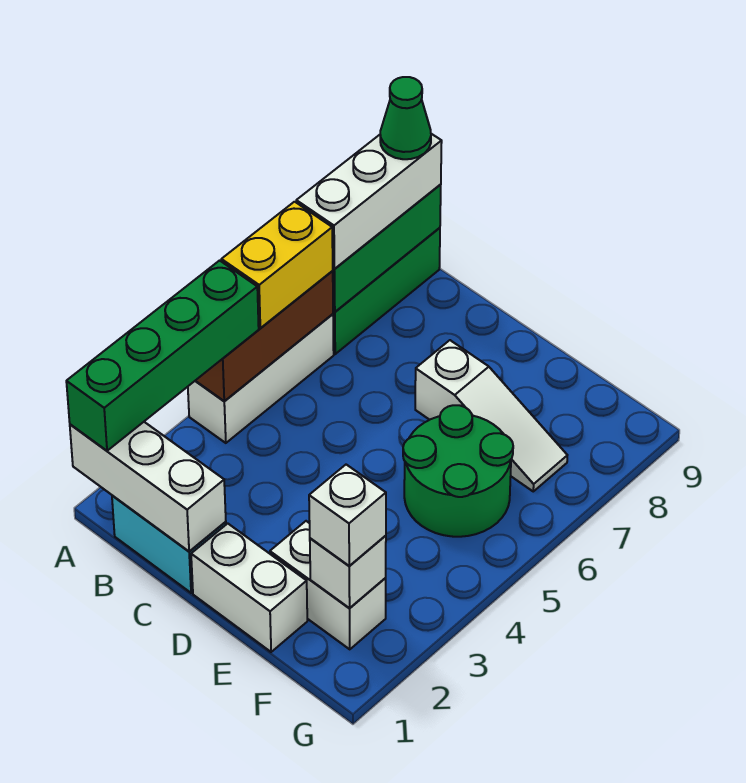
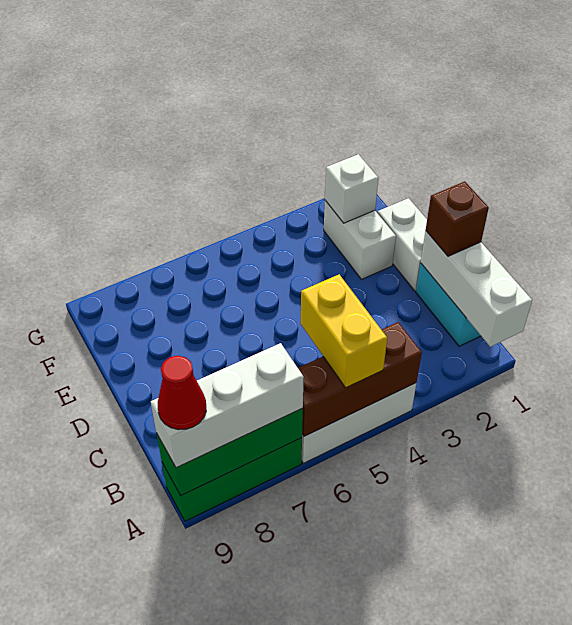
green 1x4 brick [66,261,259,451] -> none
yellow 1x2 brick [221,202,333,328] -> yellow 1x2 brick turned to [301,274,387,388]
green 1x1 cone [380,77,431,159] -> red 1x1 cone [158,356,206,430]
none -> brown 1x1 brick [426,181,489,256]
white 1x3 slope [415,340,567,491] -> none
green 2x2 round brick [403,405,513,537] -> none
white 1x1 brick [309,465,386,566] -> none

